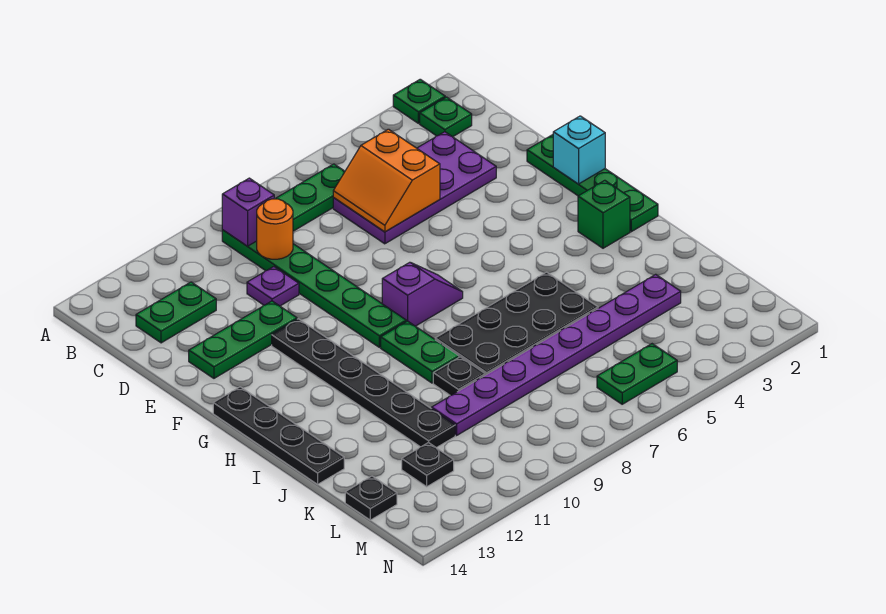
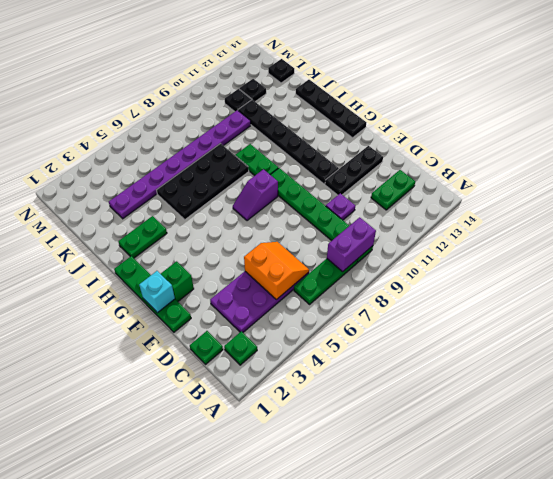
green 1x1 plate [393,79,445,123] -> green 1x1 plate moved to [190,331,223,364]
purple 1x1 brick [222,178,274,246] -> purple 1x2 brick [327,217,376,272]
orange 1x1 round brick [257,199,293,259] -> none
green 1x3 plate [189,301,297,378] -> black 1x3 plate [325,146,383,195]
green 1x1 brick [578,180,630,248] -> green 1x1 brick moved to [161,261,194,301]
black 1x1 plate [433,357,485,396] -> black 1x1 plate moved to [225,89,252,112]
green 1x2 plate [597,344,677,404] -> green 1x2 plate moved to [118,216,167,258]

